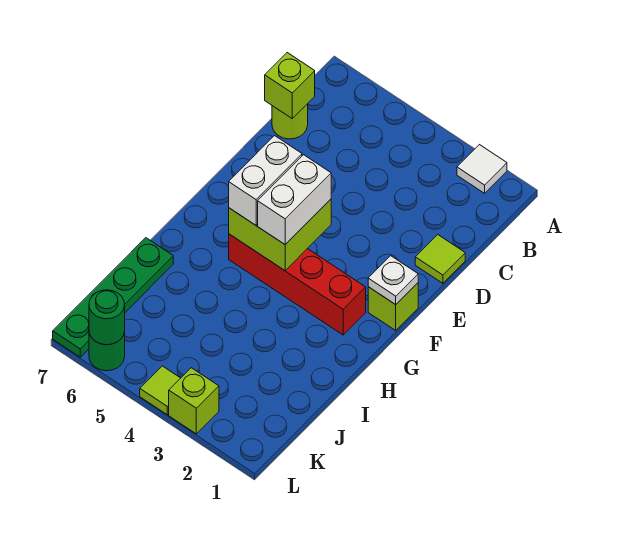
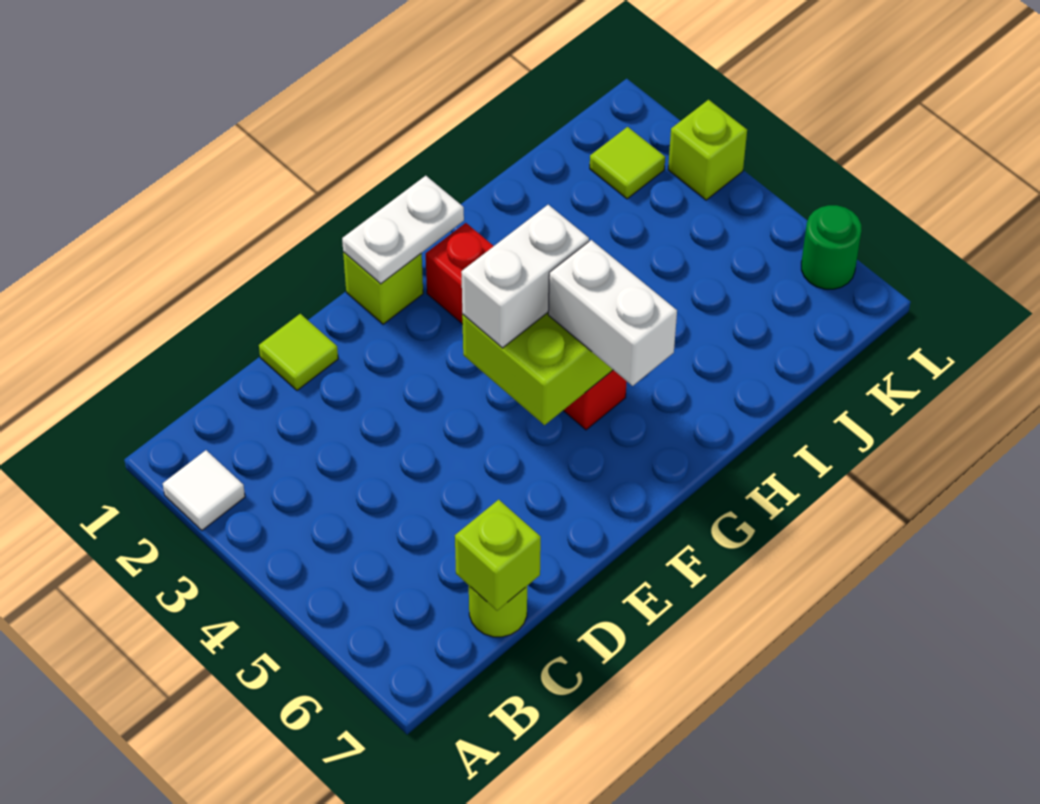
white 1x1 plate [368,256,418,305] -> white 1x2 plate [342,176,464,284]
white 1x2 brick [229,136,302,225] -> white 1x2 brick turned to [548,240,677,386]
green 1x4 plate [53,238,173,357] -> none
lime 1x1 tile [140,366,180,415] -> lime 1x1 tile moved to [590,127,665,199]
green 1x1 round brick [89,290,125,345] -> none

